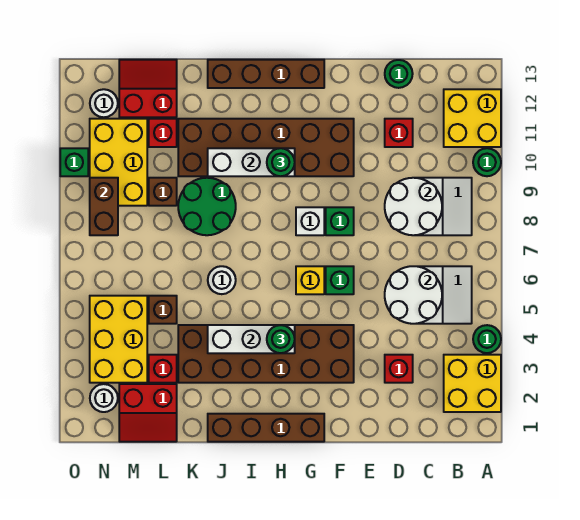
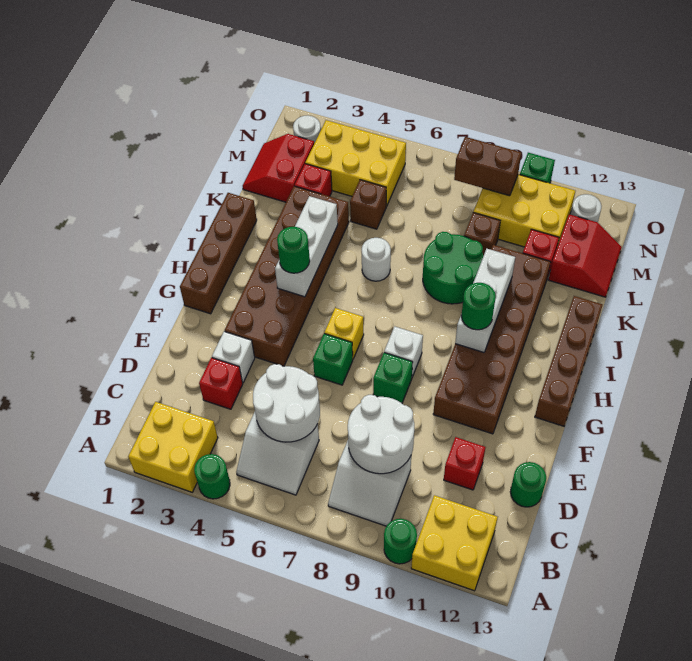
none -> white 1x1 brick [212,331,255,383]

